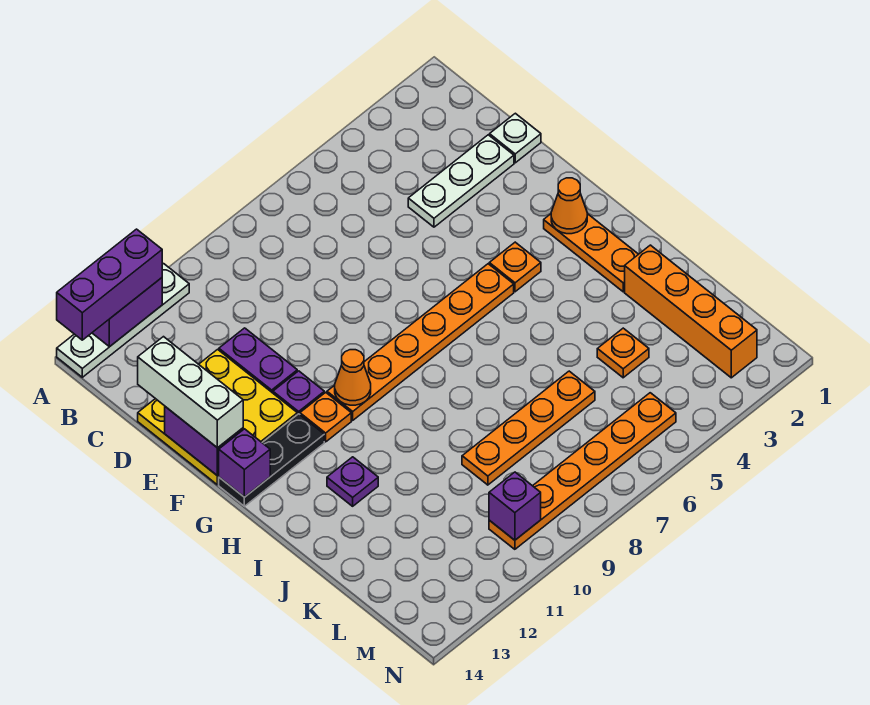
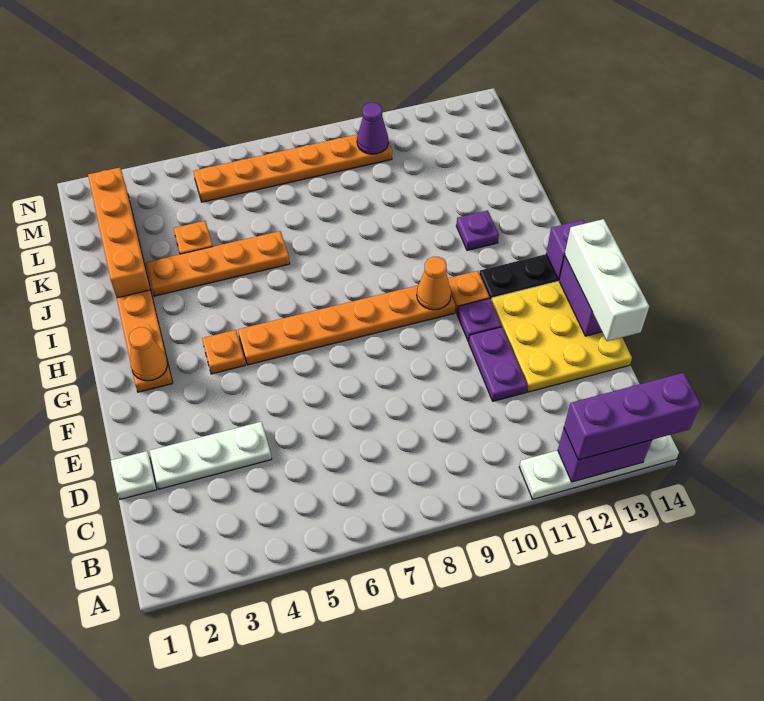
orange 1x4 plate [462,371,595,485] -> orange 1x4 plate moved to [146,231,290,296]
purple 1x1 brick [489,472,541,540] -> purple 1x1 cone [357,103,388,154]

